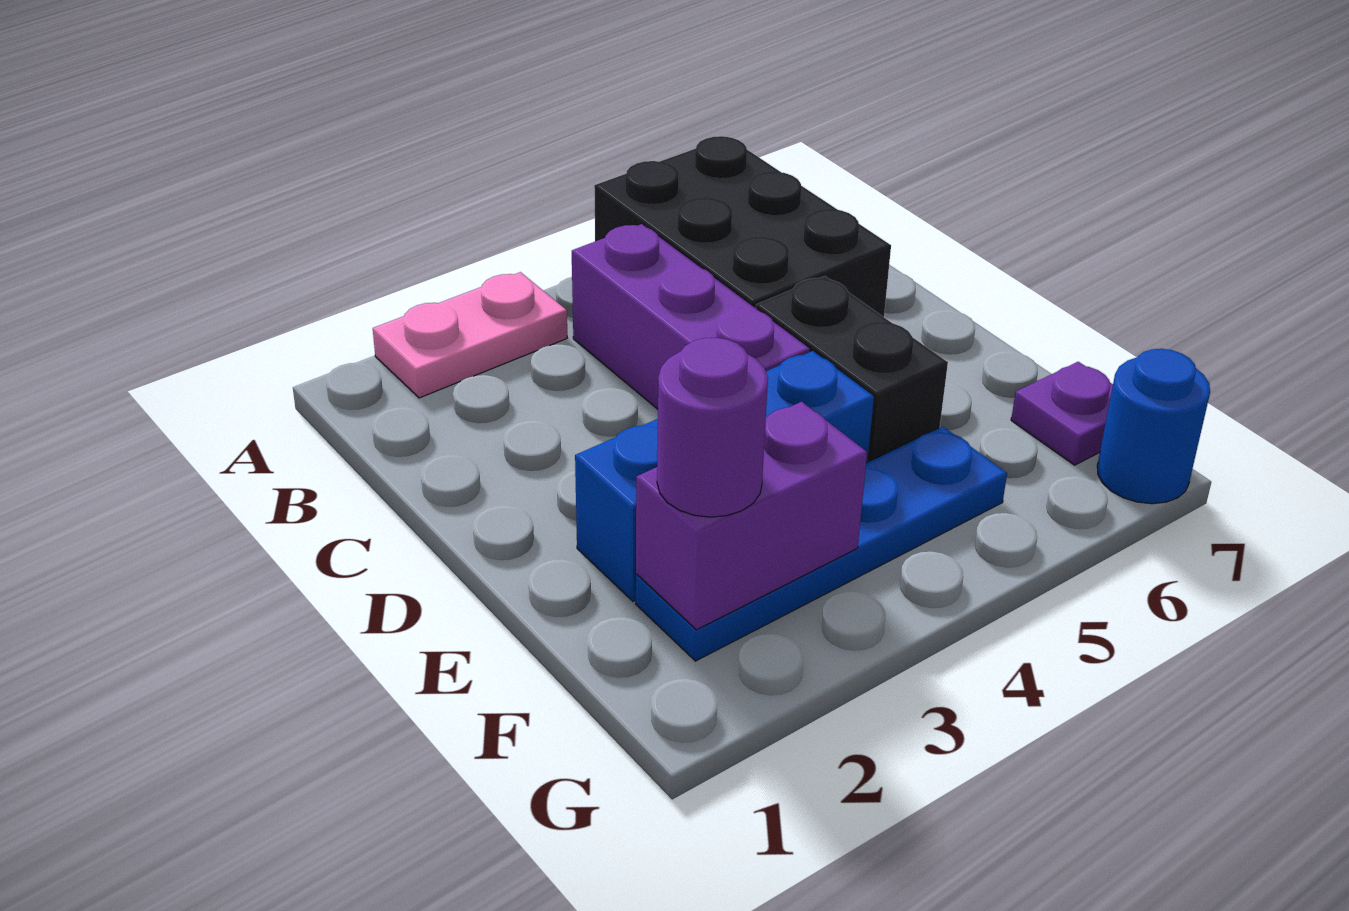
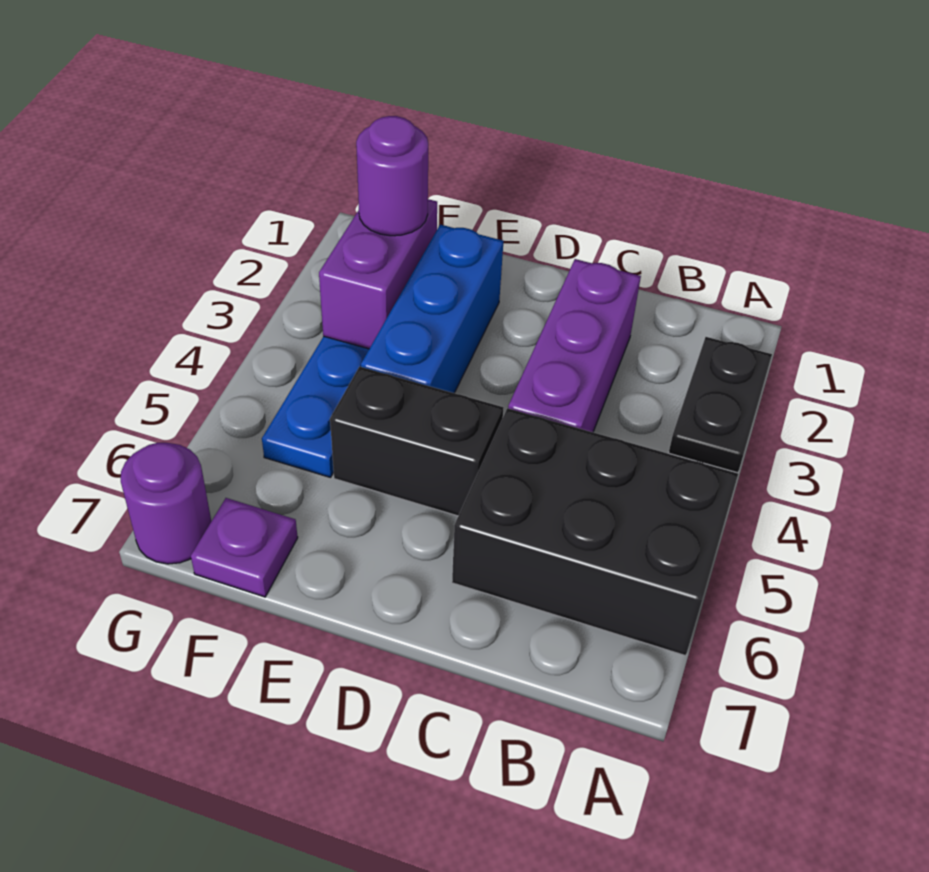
pink 1x2 plate [373,272,567,398] -> black 1x2 plate [669,337,772,473]
purple 1x3 brick [572,224,810,409] -> purple 1x3 brick turned to [508,259,641,432]
blue 1x1 round brick [1097,349,1210,504] -> purple 1x1 round brick [121,443,211,564]

